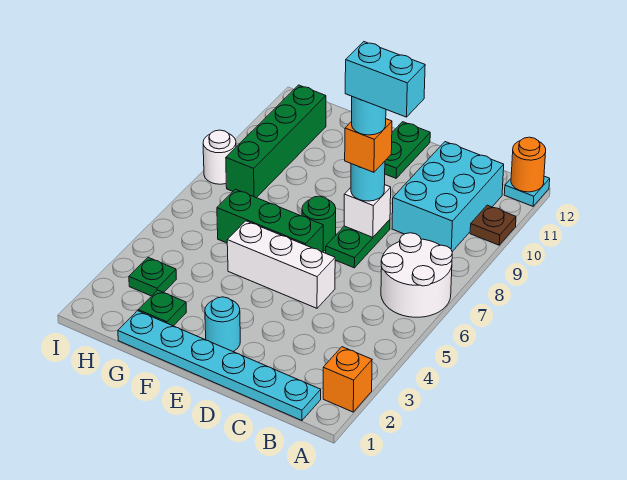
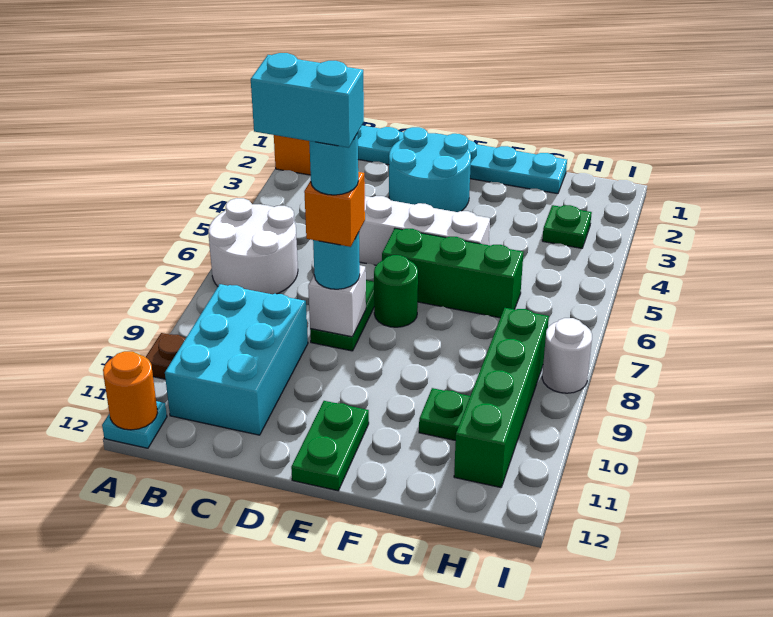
cyan 1x1 round brick [205,297,240,351] -> cyan 2x2 round brick [389,127,471,212]
green 1x1 plate [138,290,186,326] -> green 1x1 plate moved to [419,388,470,441]

